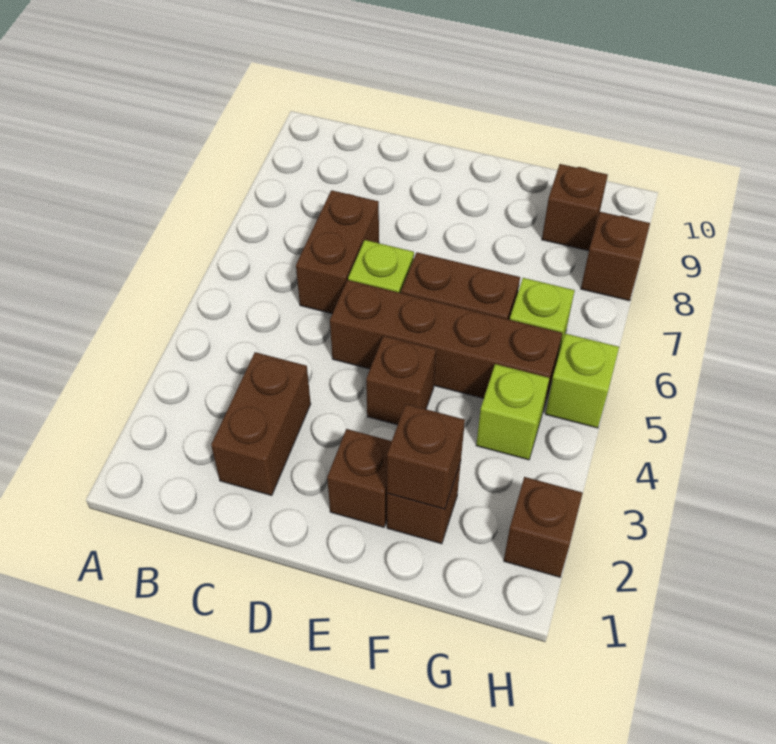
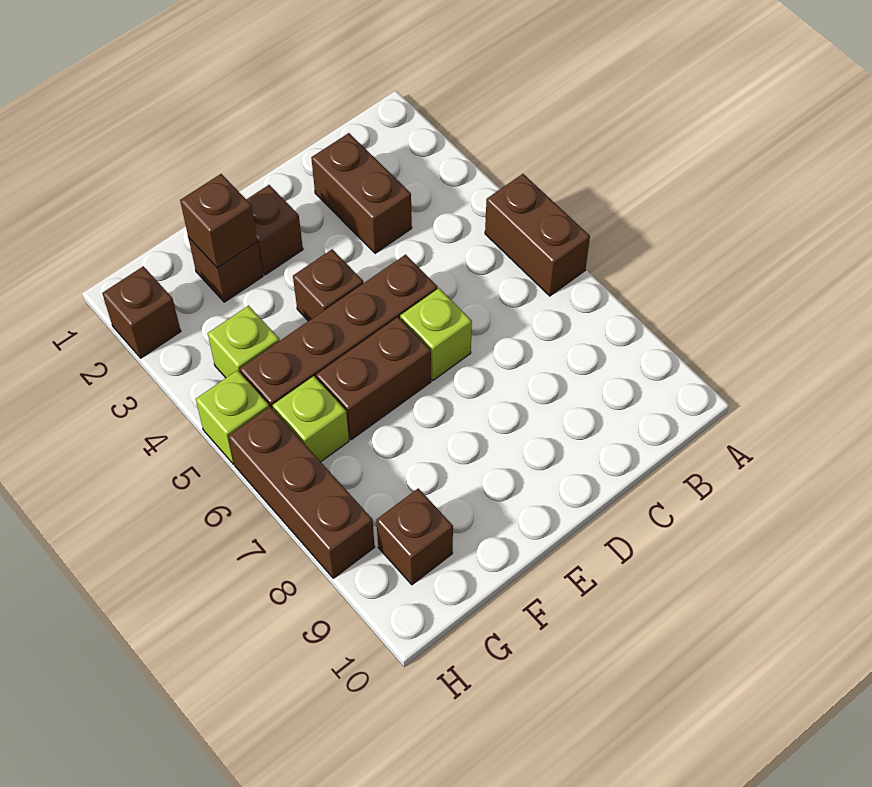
brown 1x2 brick [296,190,379,314] -> brown 1x2 brick moved to [485,174,590,296]
brown 1x1 brick [581,212,650,301] -> brown 1x3 brick [228,407,375,578]

